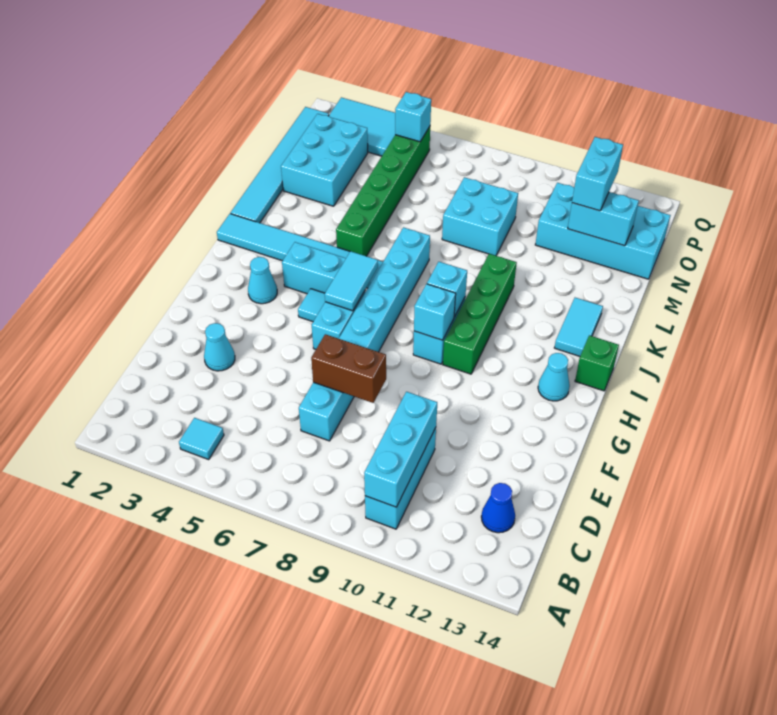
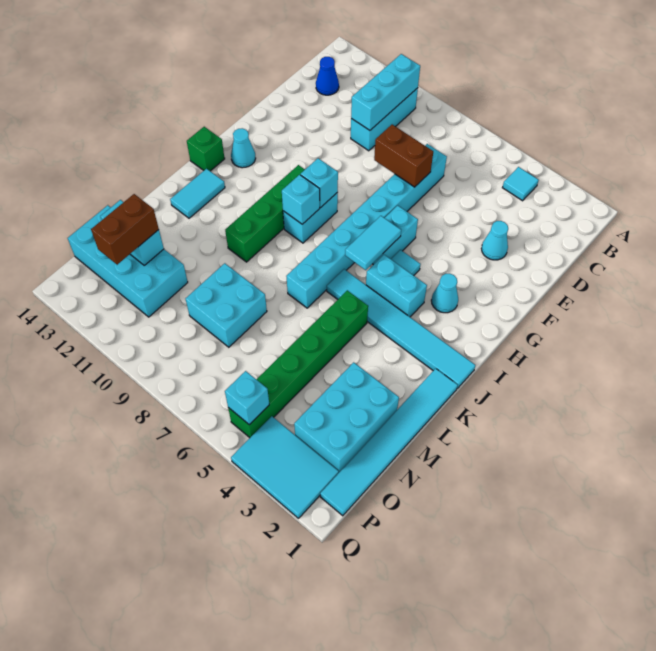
cyan 1x2 brick [572,137,623,211] -> brown 1x2 brick [91,194,159,265]

